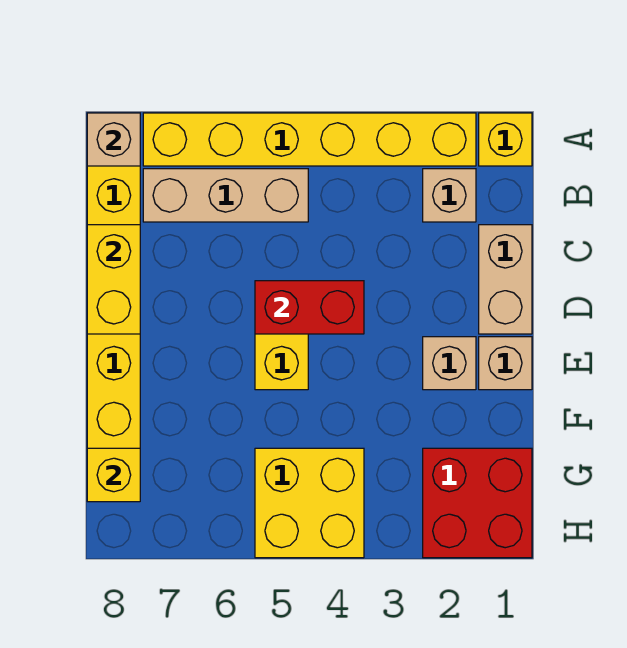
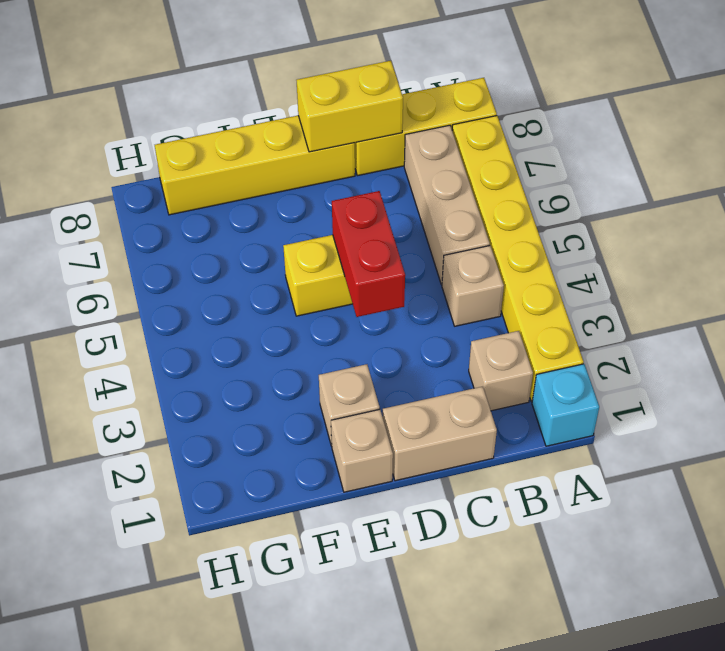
yellow 1x1 brick [479,113,532,166] -> cyan 1x1 brick [532,364,599,446]
tan 1x1 brick [87,113,140,166] -> tan 1x1 brick moved to [442,246,504,326]
red 2x2 brick [423,448,532,558] -> none
yellow 2x2 brick [255,448,364,558] -> none
yellow 1x1 brick [87,448,140,502] -> none

